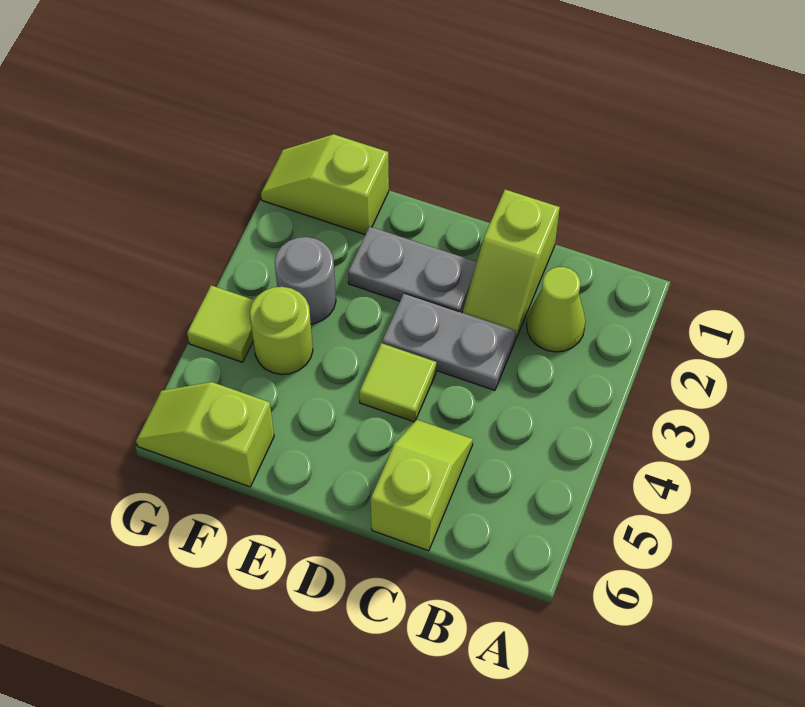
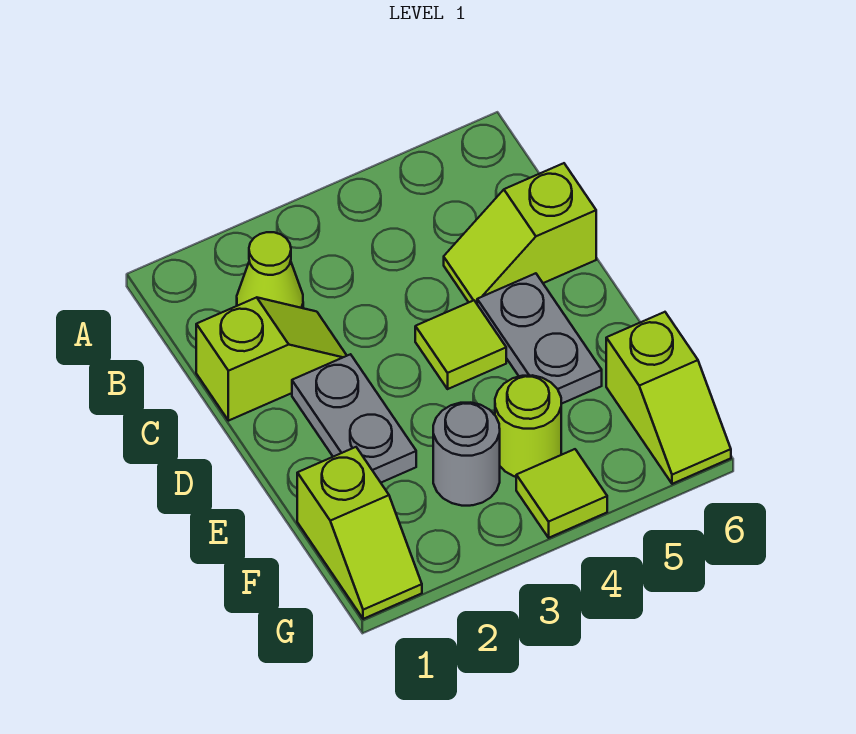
grey 1x2 plate [382,294,516,390] -> grey 1x2 plate moved to [477,273,602,404]

